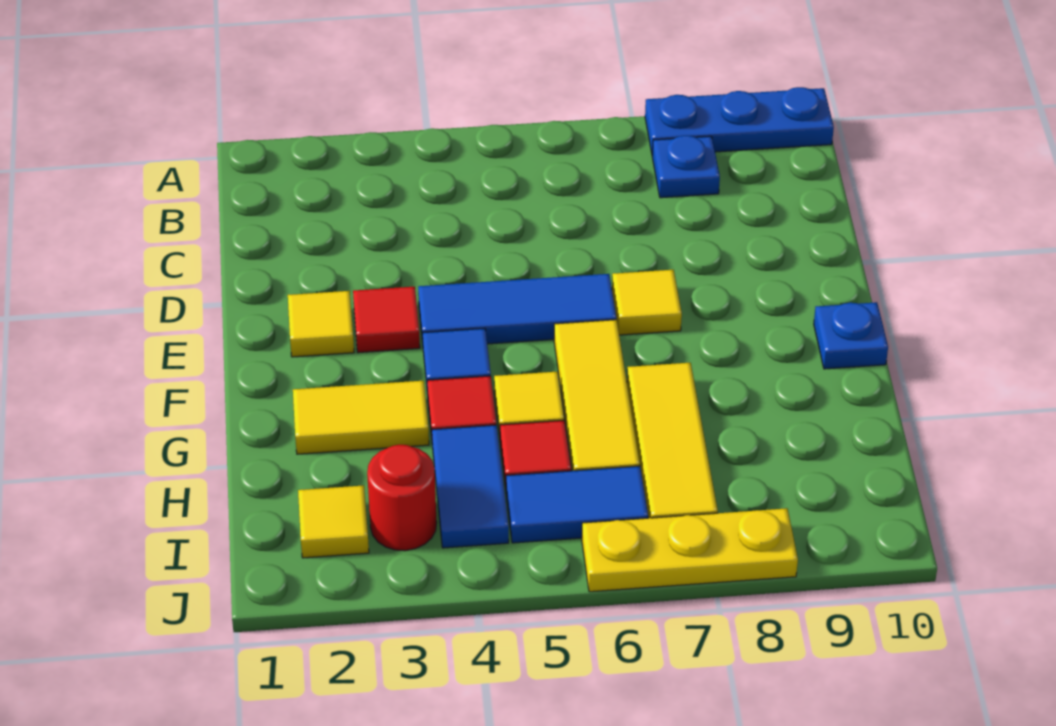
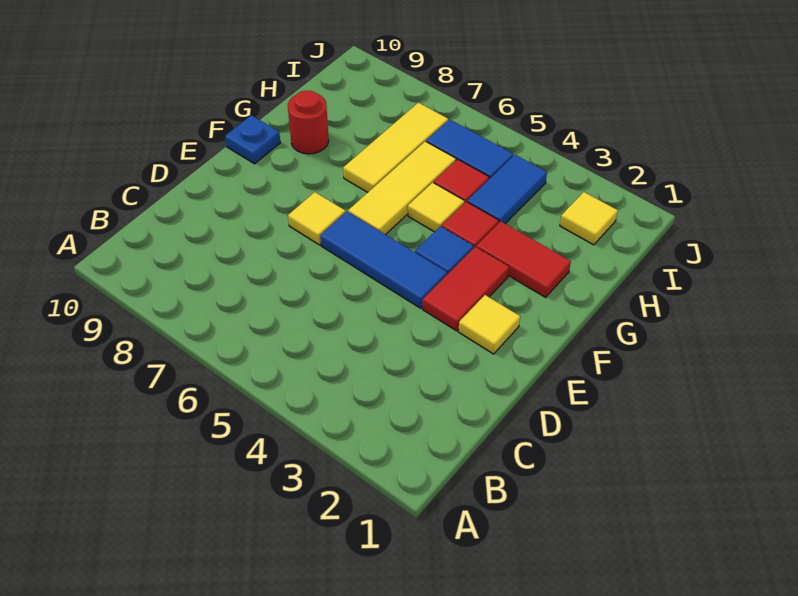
blue 1x3 plate [645,87,834,156] -> none
blue 1x1 plate [652,136,720,198] -> none
red 1x1 tile [353,287,420,353] -> red 1x2 tile [423,247,509,331]
yellow 1x2 tile [293,381,429,454] -> red 1x2 tile [476,221,571,297]
red 1x1 round brick [367,445,437,551] -> red 1x1 round brick moved to [288,90,329,154]
yellow 1x3 plate [582,508,798,592] -> none

